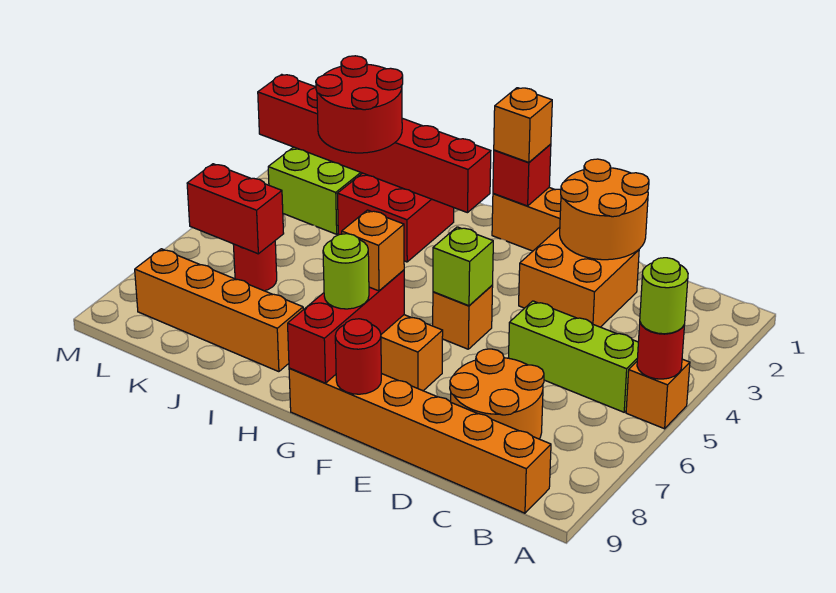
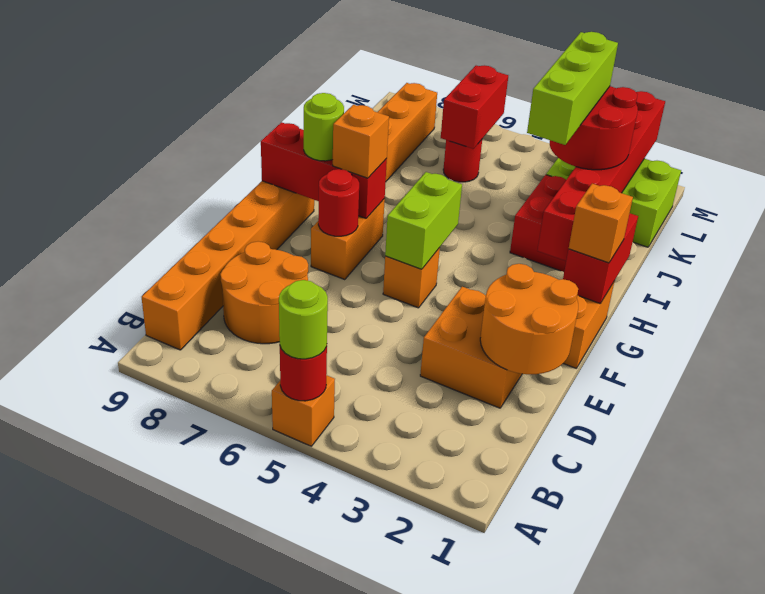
lime 1x3 brick [509,301,638,412] -> lime 1x3 brick moved to [527,32,618,145]
lime 1x1 brick [433,227,493,306] -> lime 1x2 brick [385,172,462,269]
red 1x1 round brick [335,319,381,394] -> red 1x1 round brick moved to [318,169,359,236]
red 1x1 brick [493,144,551,206] -> red 1x2 brick [563,213,638,303]

